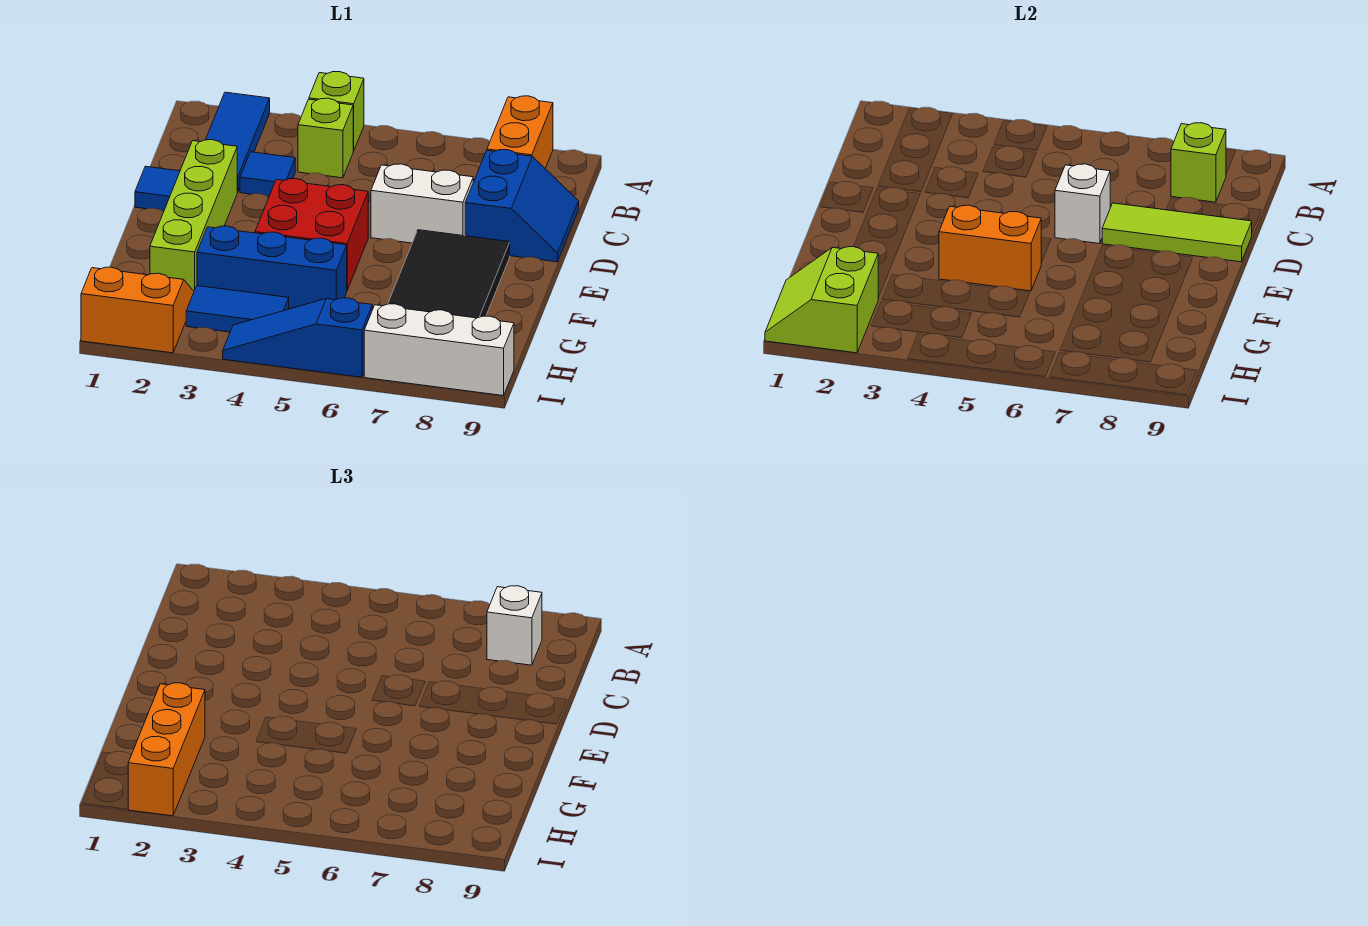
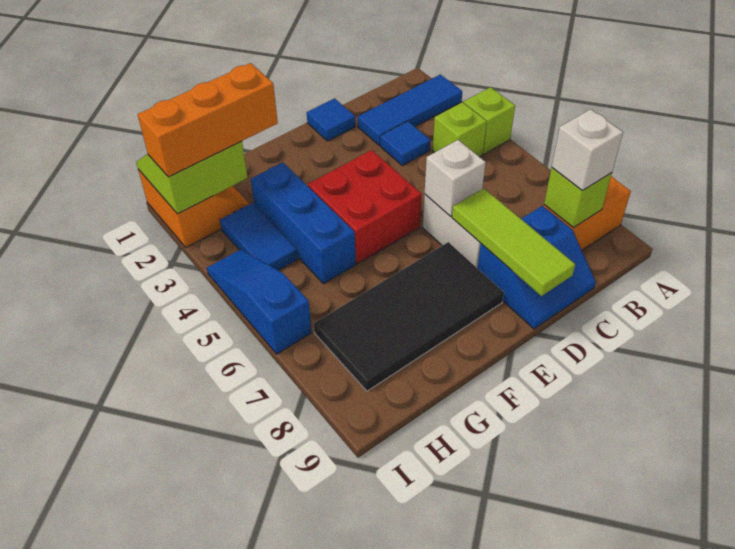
lime 1x4 brick [150,140,237,291] -> none
orange 1x2 brick [939,205,1041,291] -> none
white 1x3 brick [364,304,514,396] -> none

